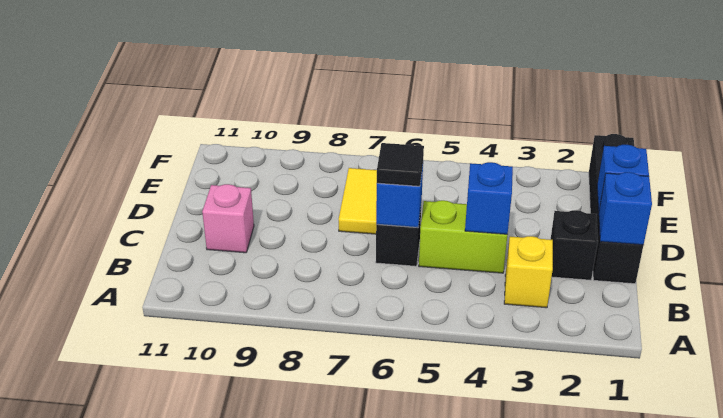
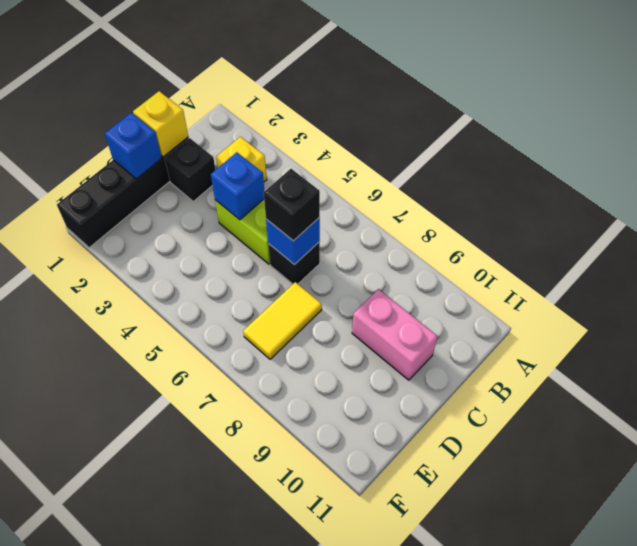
blue 1x1 brick [599,172,652,245] -> yellow 1x1 brick [133,91,188,157]
black 1x1 tile [377,143,424,186] -> black 1x1 brick [264,169,320,241]
pink 1x1 brick [202,184,254,253] -> pink 1x2 brick [352,289,437,380]

